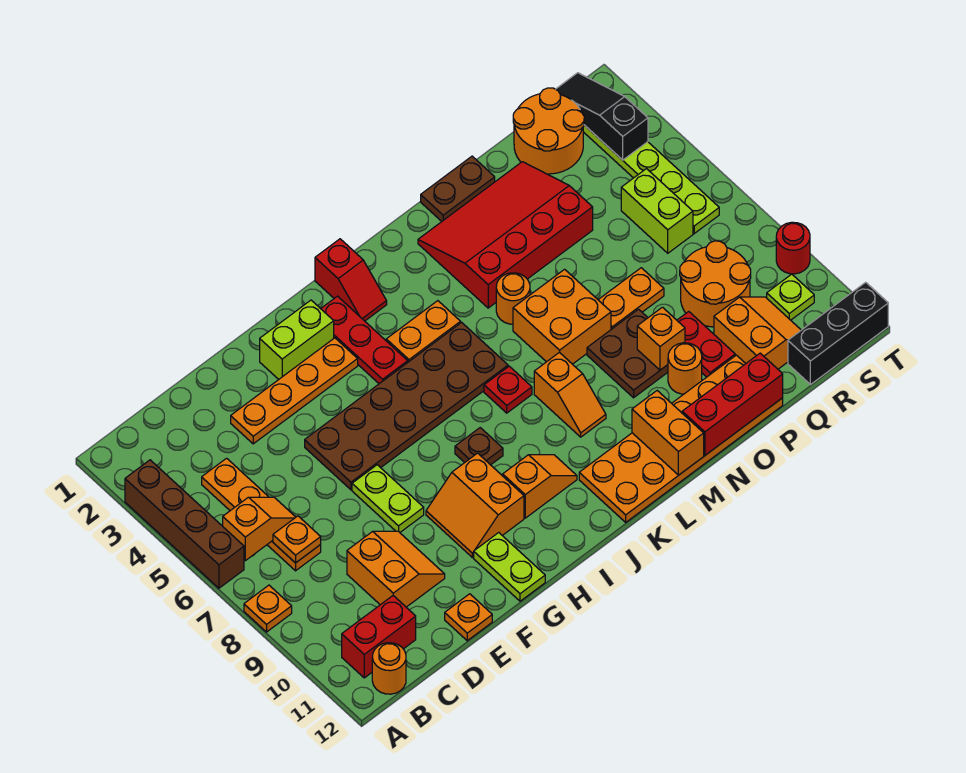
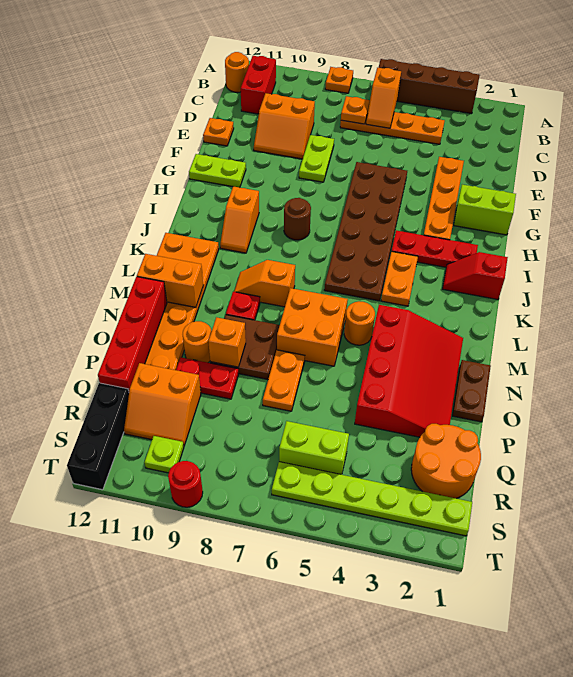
lime 1x2 plate [352,465,424,532] -> lime 1x2 plate turned to [299,135,334,182]
lime 1x2 brick [260,300,334,379] -> lime 1x2 brick turned to [454,185,516,235]
orange 2x2 slope [426,453,524,558] -> none
brown 1x1 plate [455,428,503,465] -> brown 1x1 round brick [284,198,311,240]
red 1x1 plate [484,366,532,413] -> red 1x1 plate moved to [226,292,260,320]
red 1x3 brick [682,353,783,455] -> red 1x4 brick [98,277,167,391]
orange 2x2 round brick [680,241,751,327] -> none
black 1x3 slope [556,73,648,160] -> none

